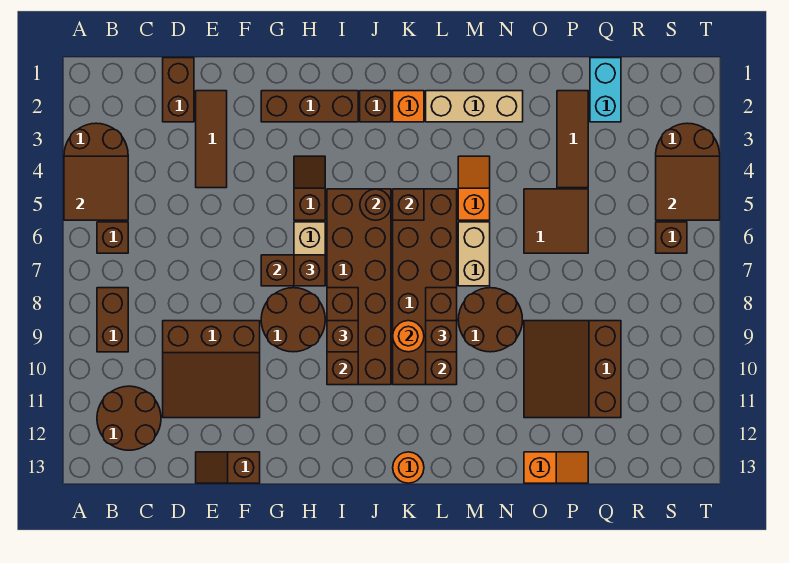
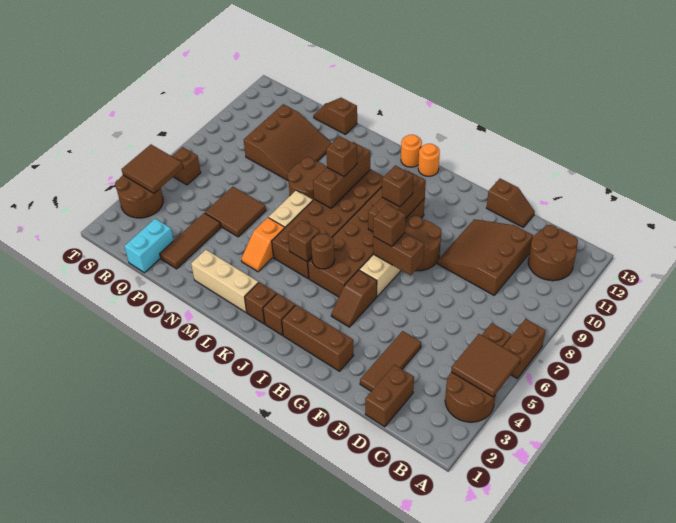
brown 1x2 brick [97,288,128,352] -> brown 1x2 brick moved to [503,319,546,378]
brown 3x3 slope [163,321,260,418] -> brown 3x3 slope turned to [437,219,533,295]
orange 1x1 brick [393,91,424,122] -> brown 1x1 brick [245,282,277,324]
orange 1x1 round brick [393,321,424,352] -> orange 1x1 round brick moved to [418,144,440,176]
orange 1x2 slope [524,452,588,483] -> brown 1x2 slope [314,98,357,135]

